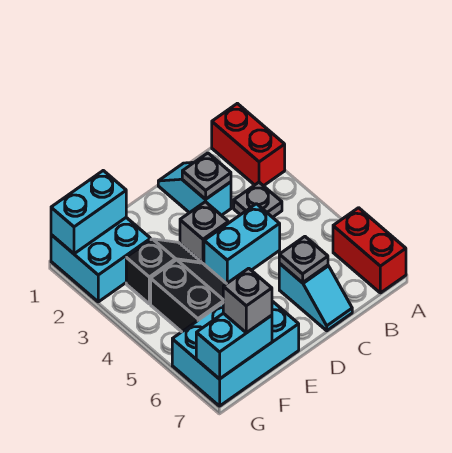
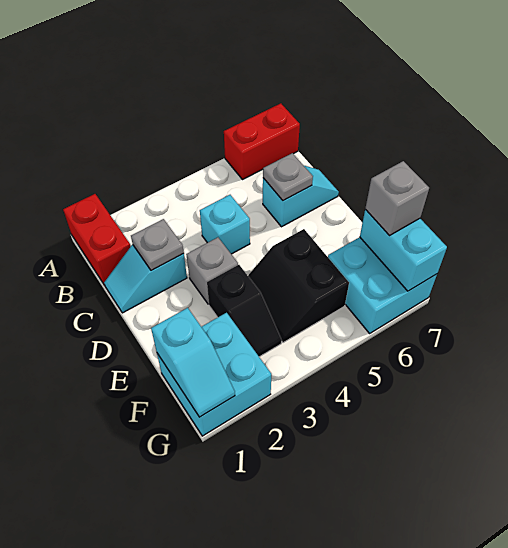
red 1x2 brick [212,103,285,186] -> red 1x2 brick turned to [63,194,131,285]
grey 1x1 plate [234,182,282,217] -> none
cyan 1x2 brick [204,204,280,284] -> cyan 1x1 brick [200,195,250,254]
black 1x2 slope [126,239,202,304] -> black 1x2 slope turned to [207,265,282,357]
black 2x2 slope [151,260,226,332] -> black 2x2 slope turned to [248,229,349,343]
cyan 2x3 brick [172,301,299,406] -> cyan 2x2 brick [328,237,437,333]
cyan 1x2 brick [51,171,126,254] -> cyan 1x2 slope [151,308,235,417]

